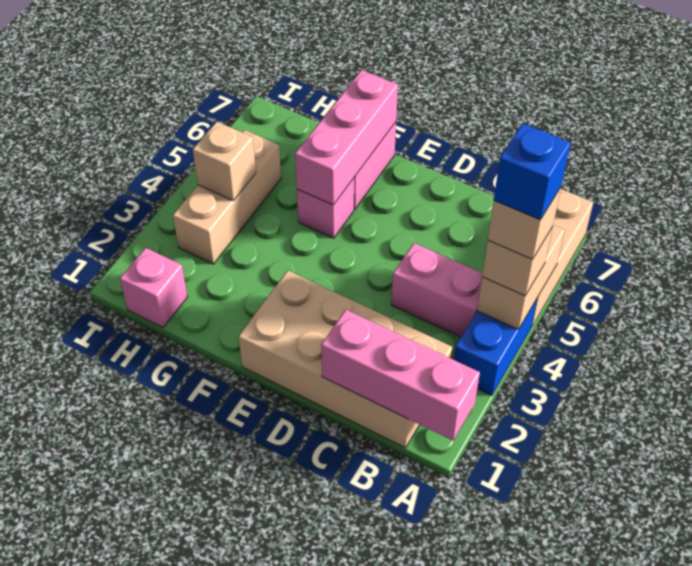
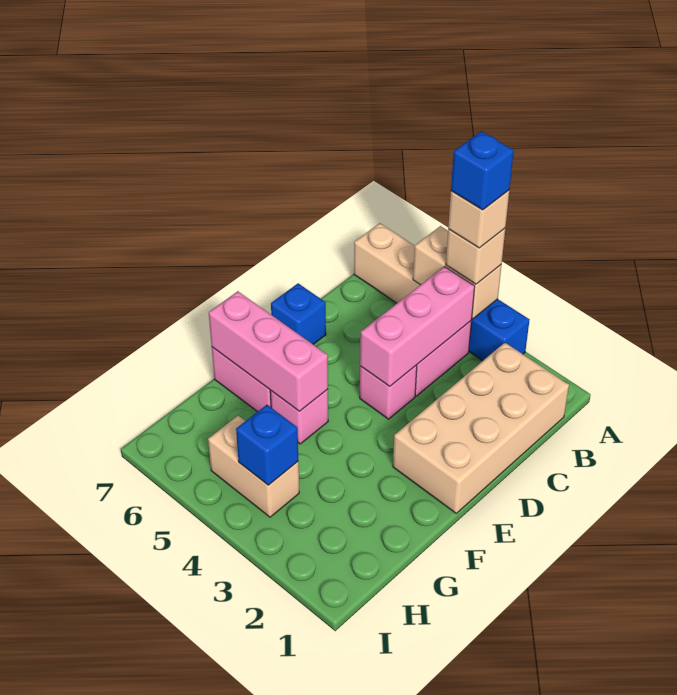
pink 1x3 brick [321,310,480,440] -> pink 1x3 brick moved to [360,267,475,386]
none -> blue 1x1 brick [271,283,326,345]
pink 1x1 brick [120,248,187,327] -> pink 1x1 brick moved to [360,365,417,419]
tan 1x3 brick [173,130,281,264] -> tan 1x2 brick [208,416,299,517]
tan 1x1 brick [193,122,256,201] -> blue 1x1 brick [236,405,298,485]

